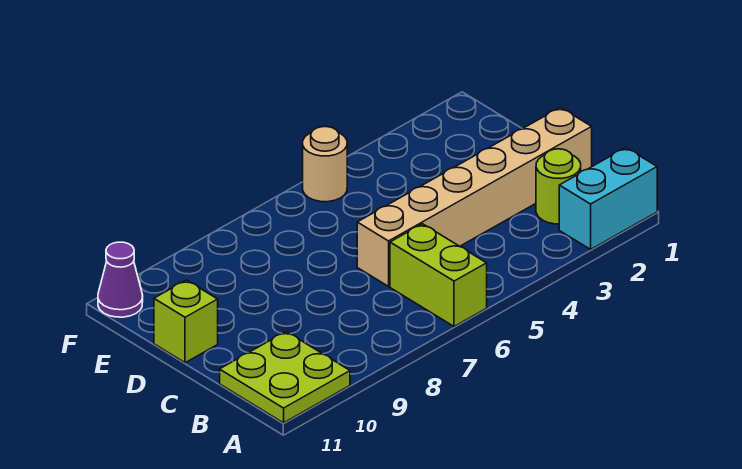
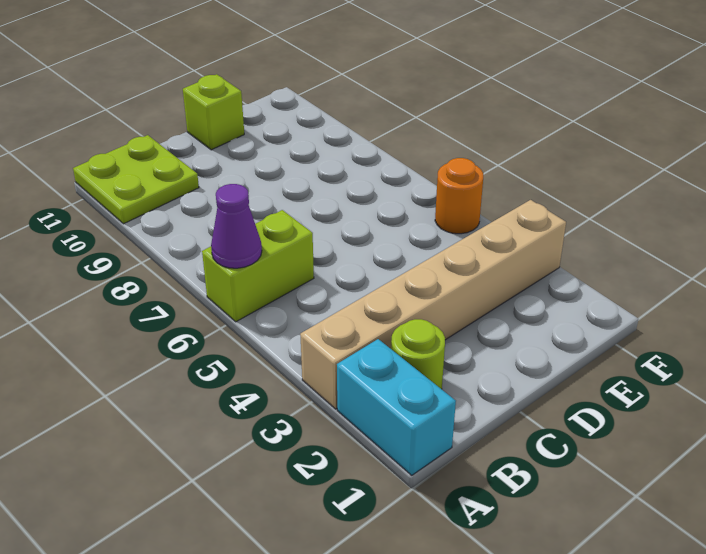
tan 1x6 brick [357,108,592,286] -> tan 1x6 brick turned to [300,200,566,409]
tan 1x1 round brick [303,127,347,202] -> orange 1x1 round brick [435,158,483,234]
purple 1x1 cone [98,242,143,317] -> purple 1x1 cone moved to [211,184,262,268]

